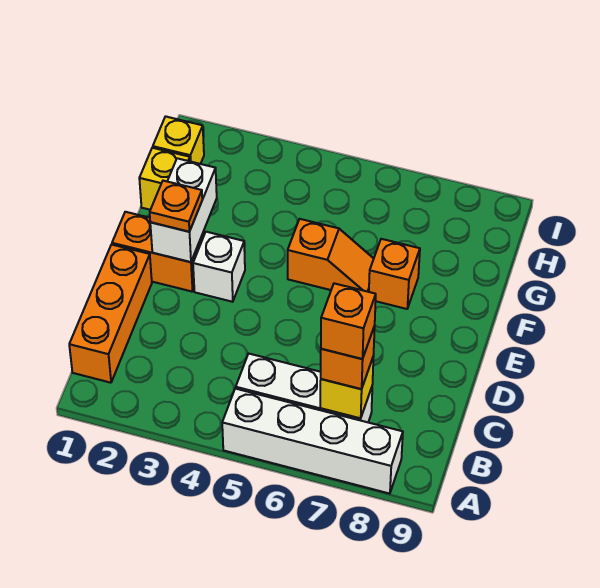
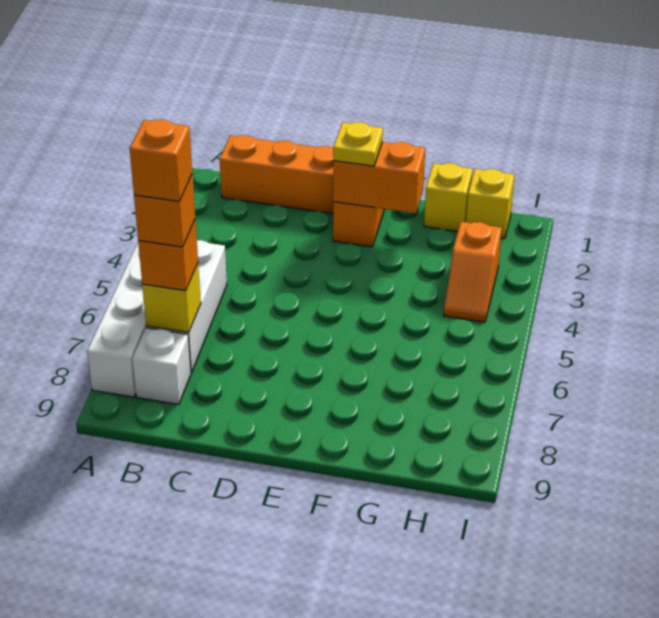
white 1x2 brick [150,158,217,262] -> orange 1x2 brick [333,142,425,213]
orange 1x1 plate [150,181,202,232] -> yellow 1x1 plate [333,122,383,166]
white 1x1 brick [193,232,245,302] -> white 1x1 brick moved to [132,328,191,404]
orange 1x2 slope [288,219,374,292] -> orange 1x2 slope moved to [444,222,502,322]
orange 1x1 brick [369,239,420,309] -> orange 1x1 brick moved to [130,120,192,202]

